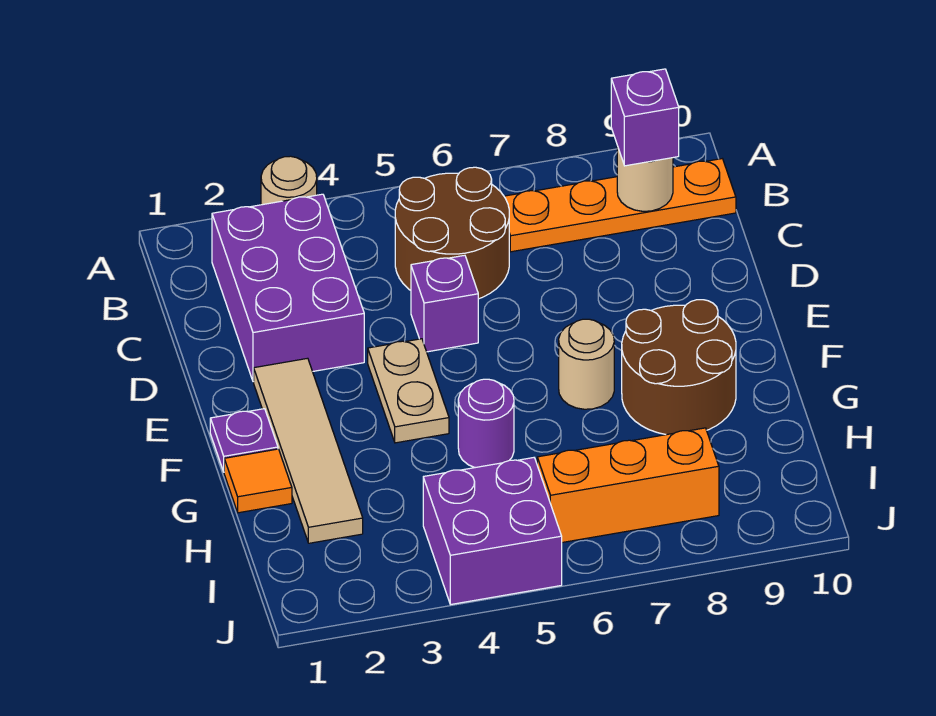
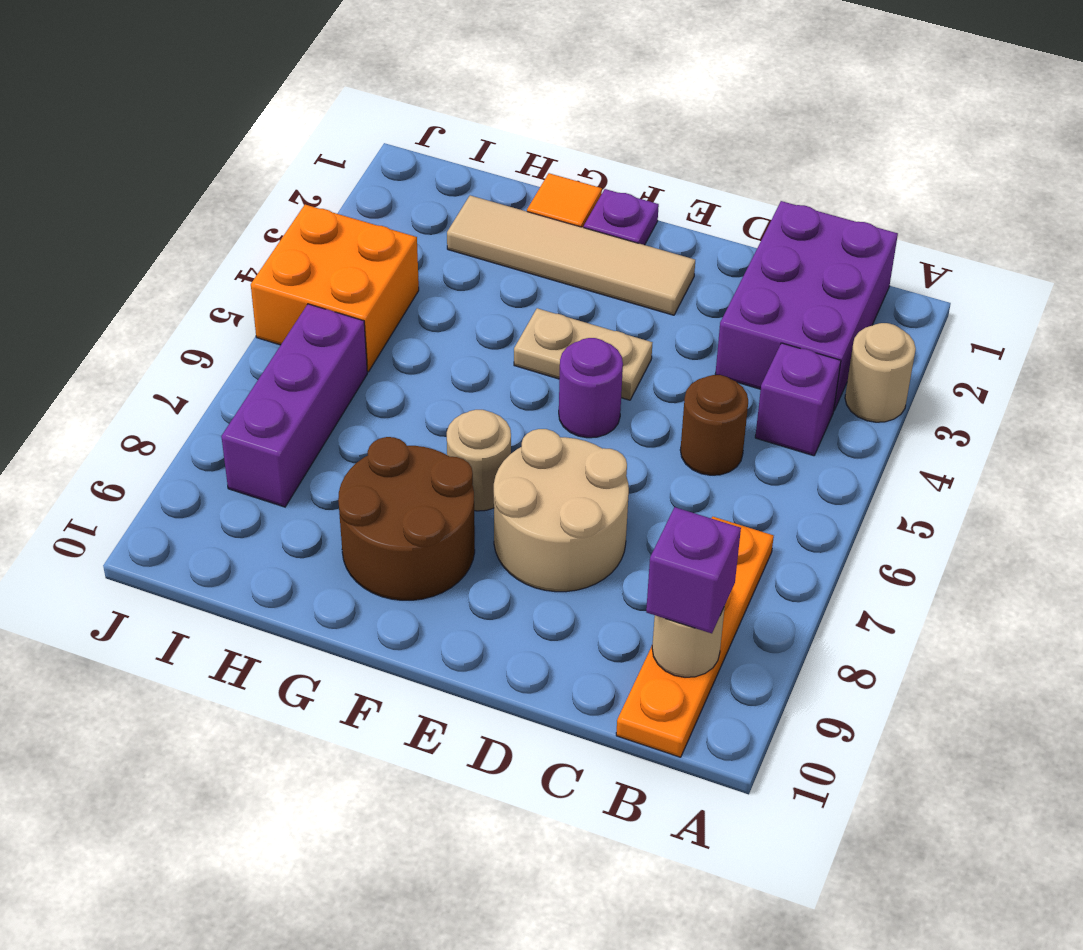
purple 2x3 brick [212,194,364,382] -> purple 2x3 brick turned to [715,201,898,410]
brown 2x2 round brick [395,167,509,299] -> brown 1x1 round brick [680,375,748,475]
purple 1x1 brick [411,255,478,352] -> purple 1x1 brick moved to [755,343,841,456]
none -> tan 2x2 round brick [494,429,629,592]
purple 1x1 round brick [458,379,514,468] -> purple 1x1 round brick moved to [559,338,623,438]
purple 2x2 brick [423,458,562,605] -> orange 2x2 brick [251,205,419,372]
orange 1x3 brick [537,428,719,543] -> purple 1x3 brick [221,304,367,507]

